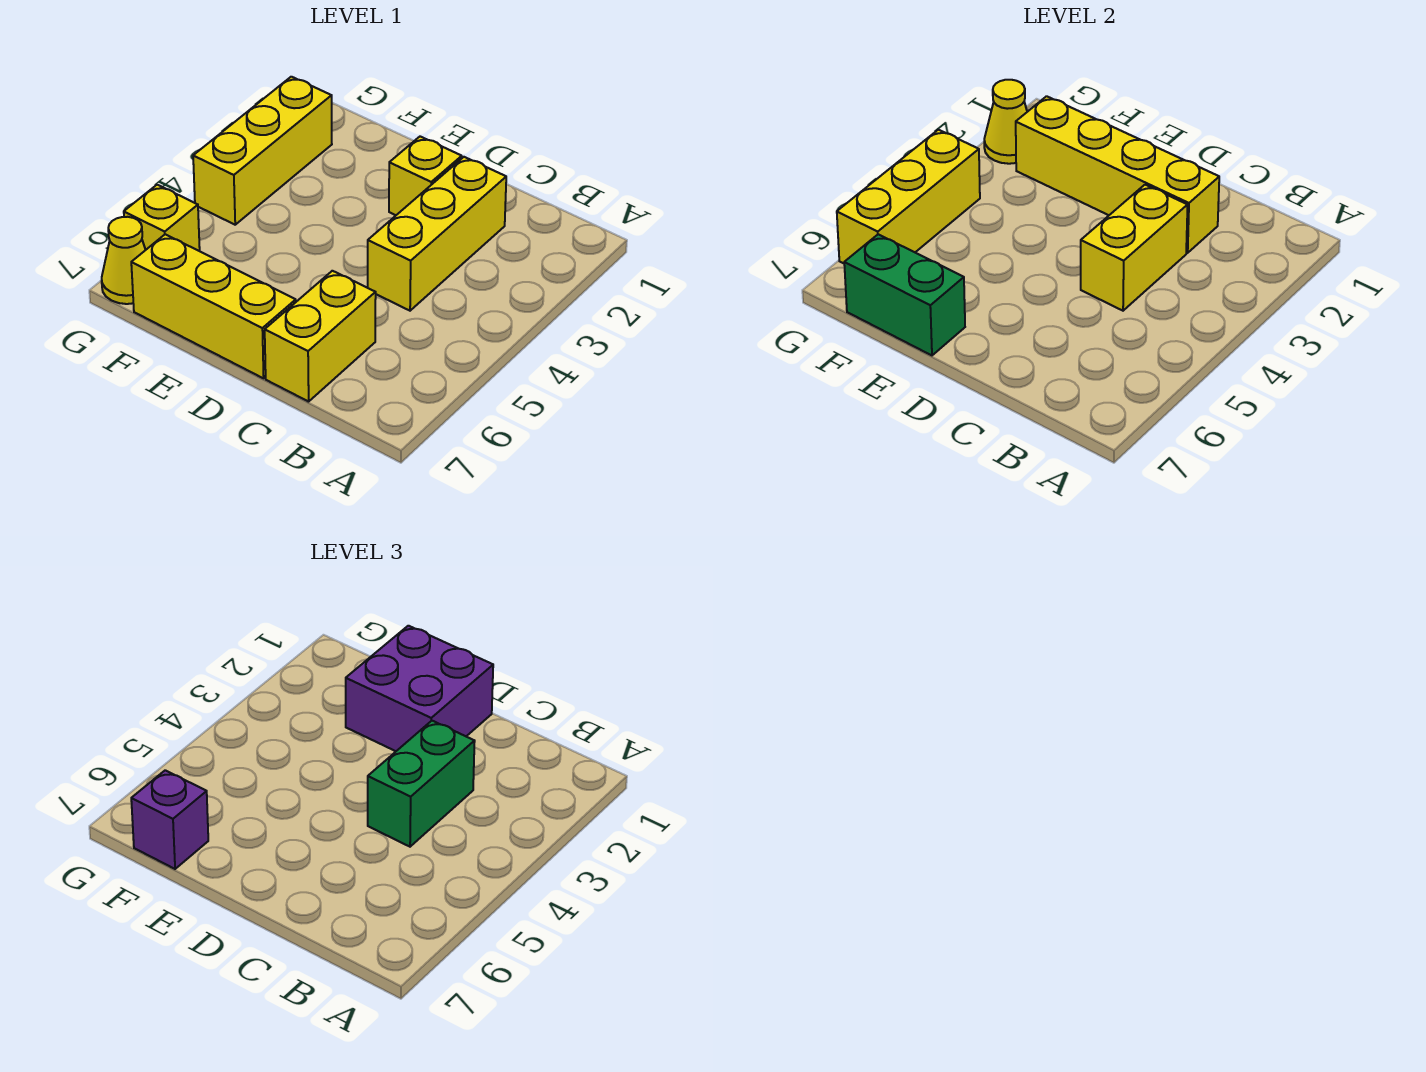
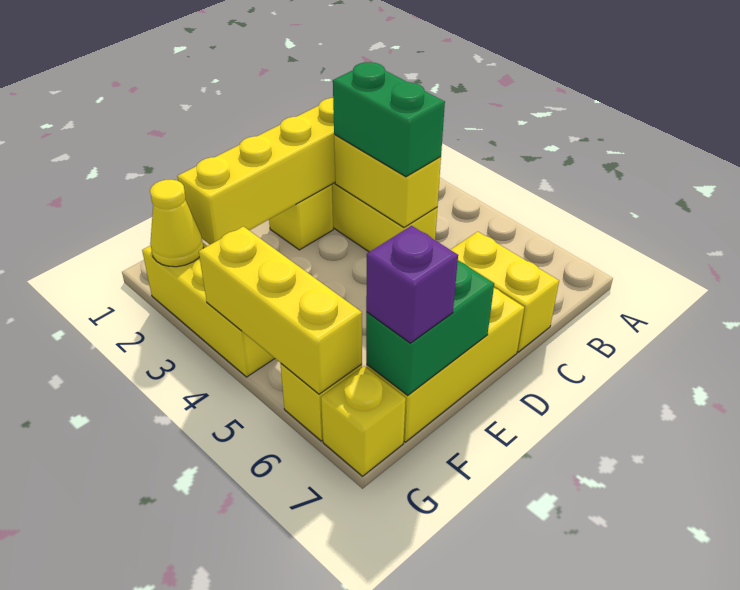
purple 2x2 brick [346,626,493,751] -> none
yellow 1x1 cone [102,217,145,304] -> yellow 1x1 brick [321,366,406,476]

